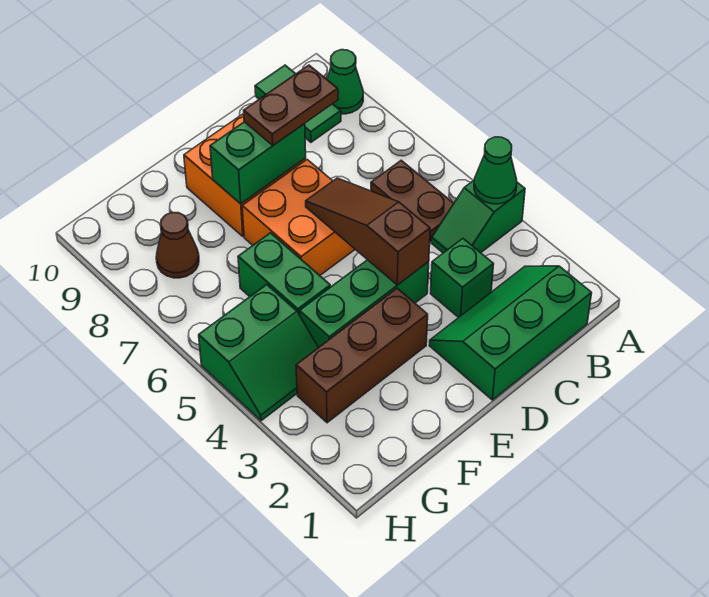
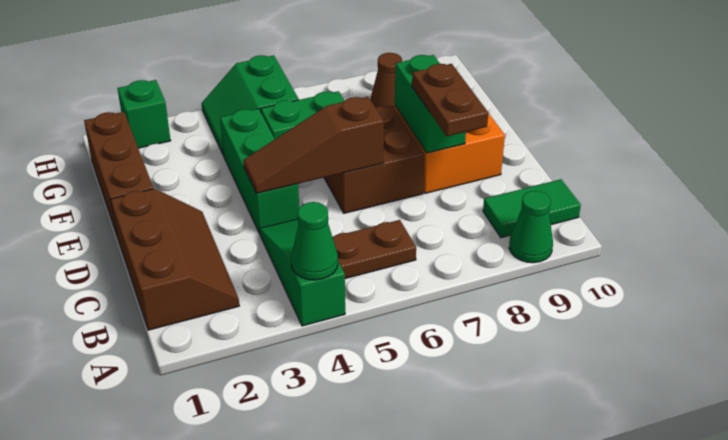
green 1x2 slope [432,181,525,253] -> green 1x3 slope [260,219,345,326]
green 2x3 slope [429,266,592,400] -> brown 2x3 slope [111,189,239,330]
green 1x1 brick [431,239,494,318] -> green 1x1 brick moved to [117,80,171,148]
brown 1x3 slope [306,178,430,285] -> brown 1x3 slope turned to [243,97,384,193]
orange 2x2 brick [242,160,355,275] -> brown 2x2 brick [324,106,425,213]
brown 1x3 brick [296,288,428,423] -> brown 1x3 brick moved to [84,112,153,238]

